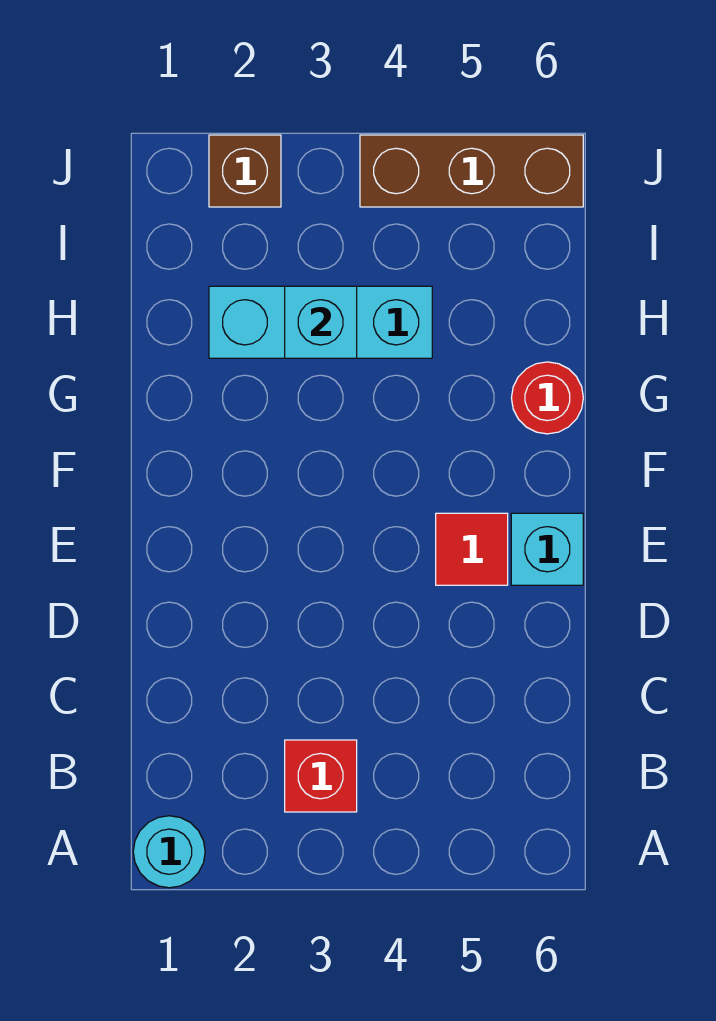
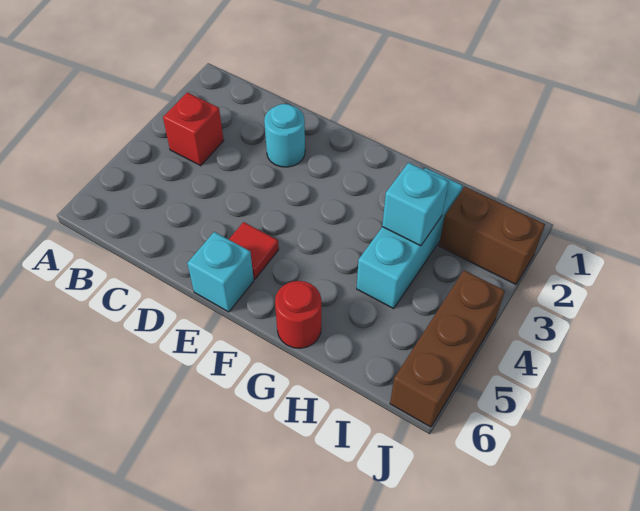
cyan 1x1 round brick [133,816,205,888] -> cyan 1x1 round brick moved to [264,104,305,167]
brown 1x1 brick [209,135,281,207] -> brown 1x2 brick [439,187,545,284]

